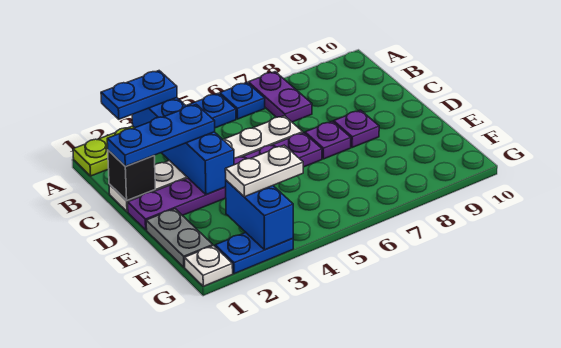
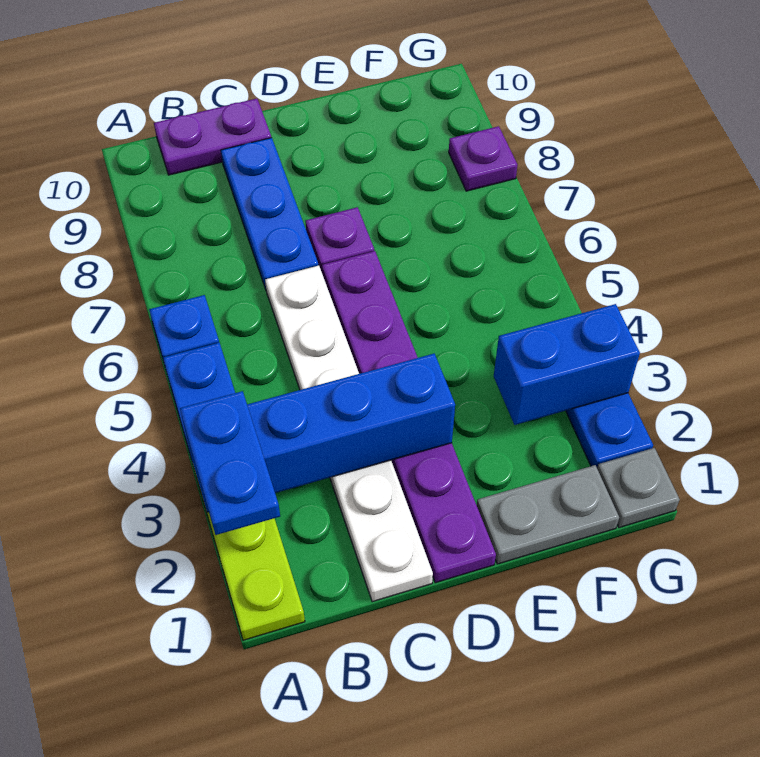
purple 1x2 plate [248,72,312,122] -> purple 1x2 plate moved to [154,99,271,175]
black 1x1 brick [108,150,155,201] -> none
blue 1x3 plate [107,104,215,166] -> blue 1x3 plate moved to [221,138,318,289]
purple 1x1 plate [334,110,379,148] -> purple 1x1 plate moved to [449,126,517,191]
white 1x2 plate [225,145,303,197] -> none
white 1x1 plate [185,246,233,286] -> grey 1x1 plate [597,448,680,528]

